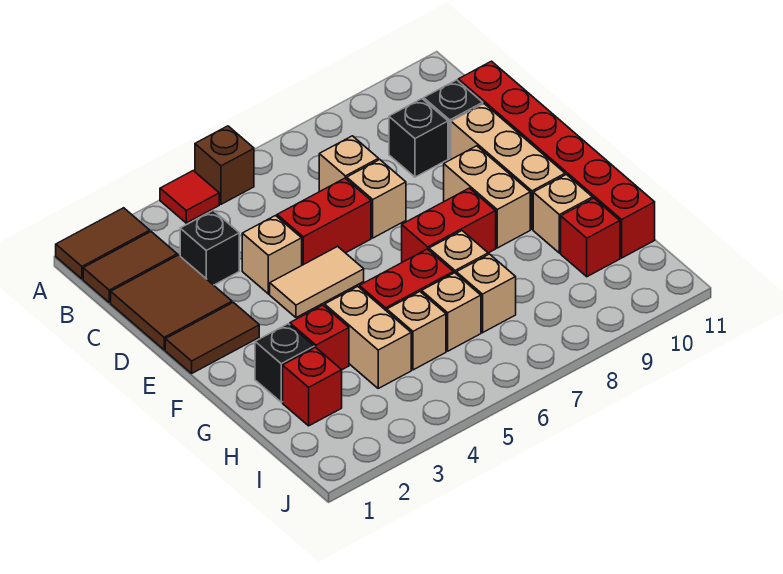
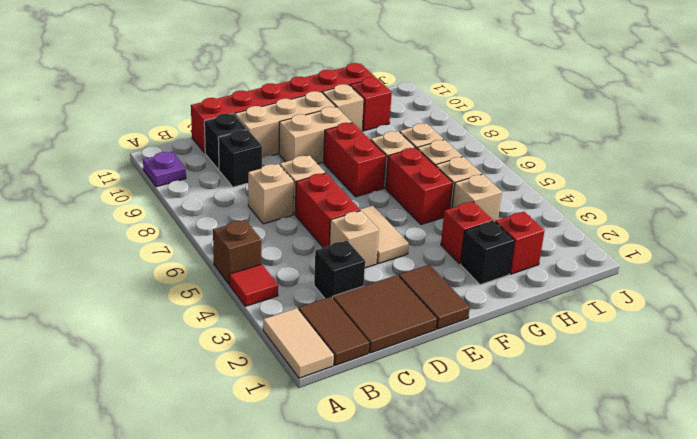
brown 1x2 tile [56,208,150,279] -> tan 1x2 tile [263,308,334,378]
none -> purple 1x1 plate [143,152,186,187]
tan 1x2 brick [325,286,411,388] -> tan 1x1 brick [452,174,502,221]

